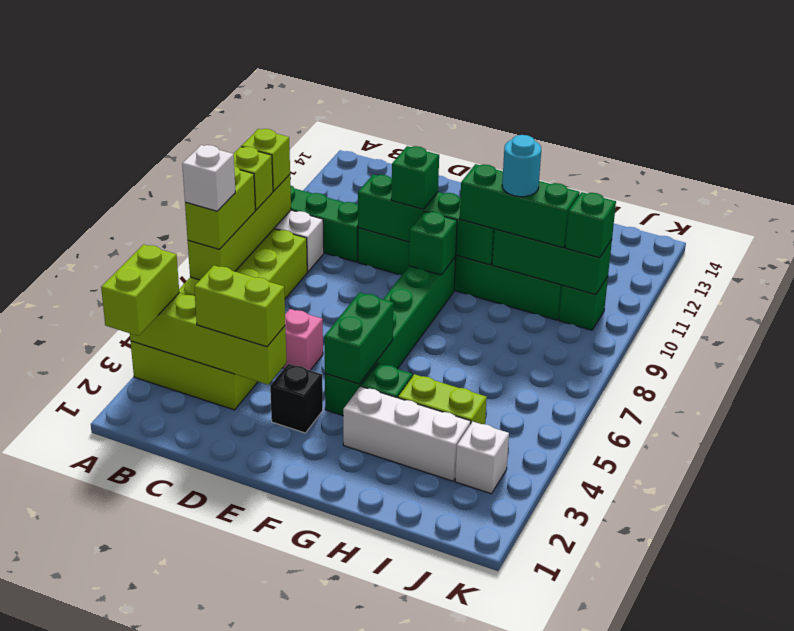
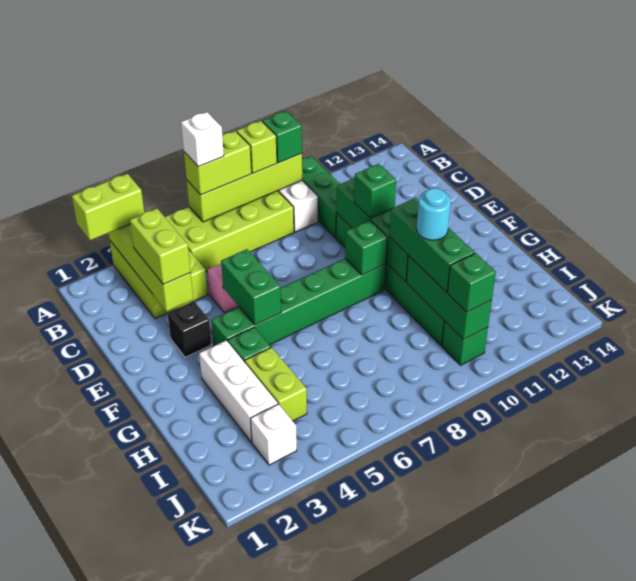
lime 1x1 brick [241,129,290,191] -> green 1x1 brick [262,111,302,163]
green 1x2 brick [324,292,394,384] -> green 1x2 brick turned to [221,249,281,325]

